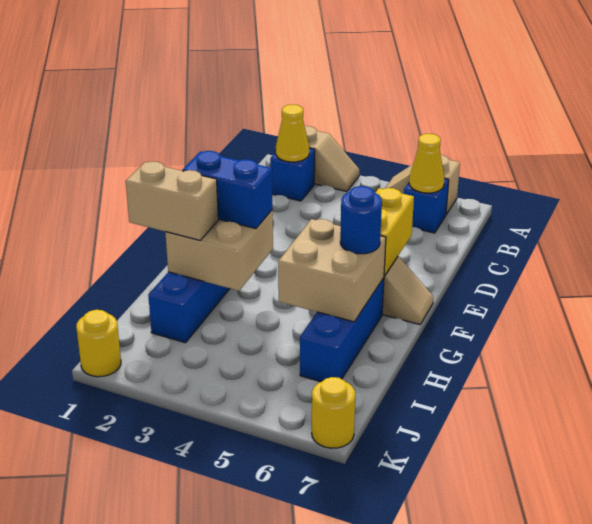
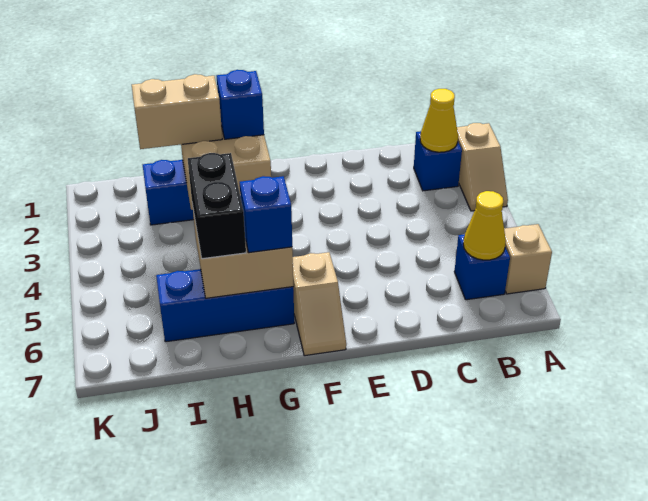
yellow 1x2 brick [375,188,414,276] -> none
blue 1x2 brick [182,151,273,229] -> blue 1x1 brick [217,70,264,139]
blue 1x1 round brick [340,186,382,254] -> blue 1x1 brick [240,176,292,253]
tan 1x2 brick [126,162,218,240] -> tan 1x2 brick turned to [132,74,222,149]
none -> black 1x2 brick [188,153,246,259]
yellow 1x1 round brick [76,310,121,377] -> none
yellow 1x1 round brick [312,377,355,448] -> none

